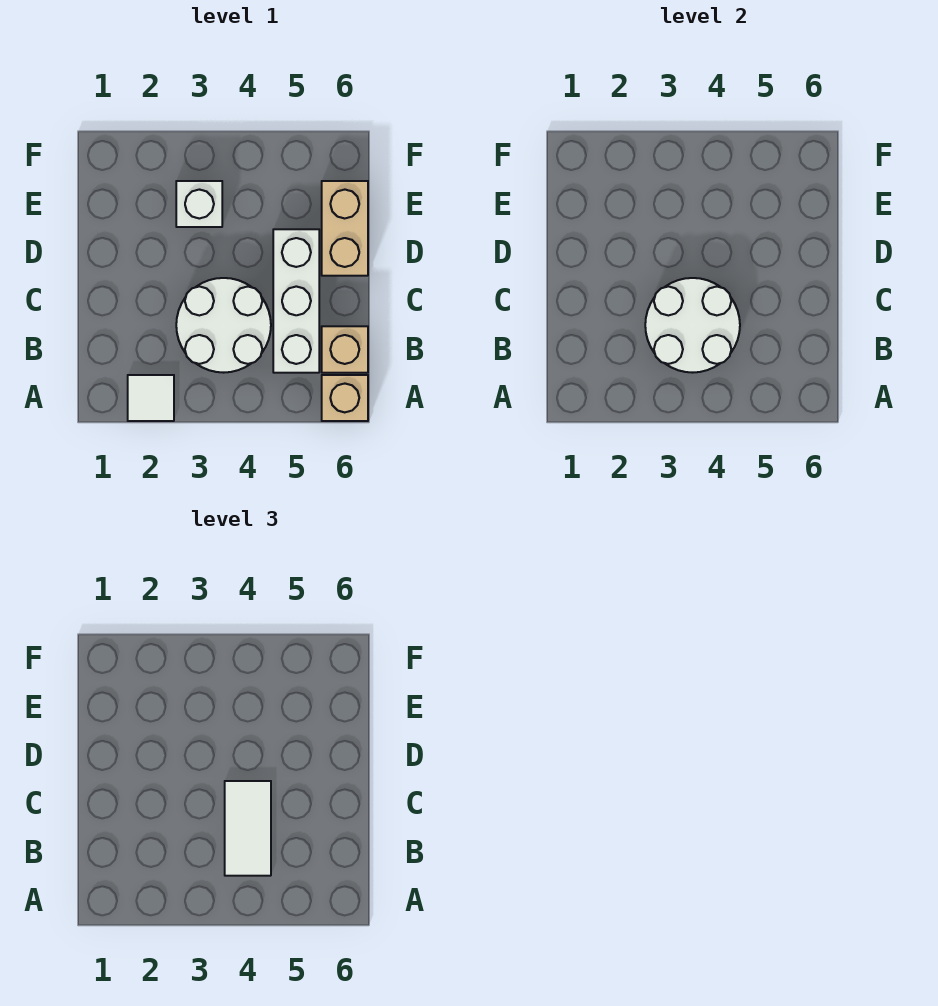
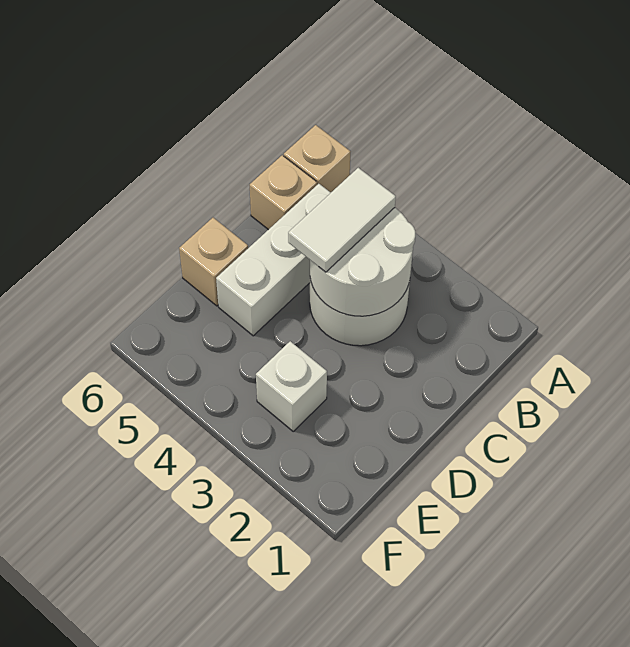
white 1x1 tile [128,375,174,421] -> none
tan 1x2 brick [322,181,368,276] -> tan 1x1 brick [179,218,248,306]

